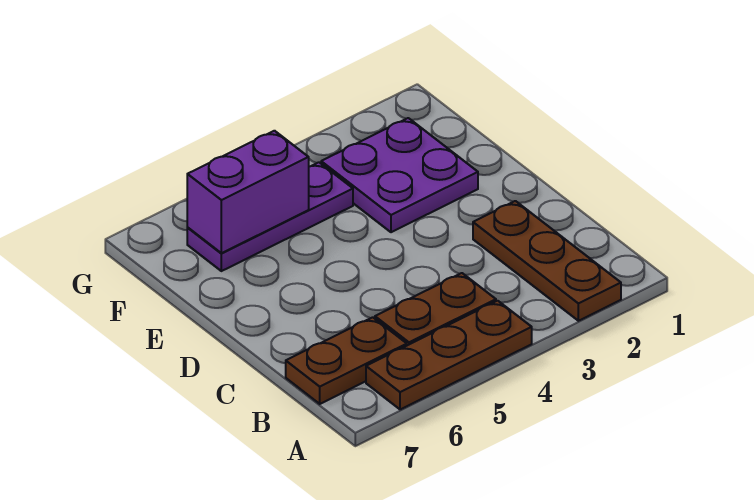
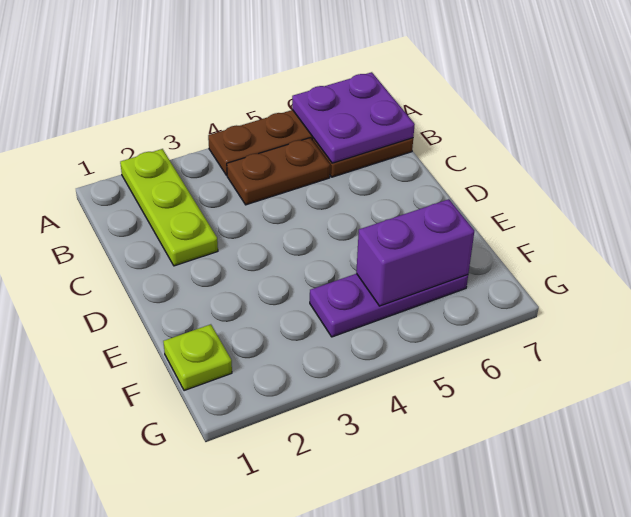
brown 1x3 plate [473,201,621,321] -> lime 1x3 plate [120,149,218,266]
purple 2x2 plate [321,118,478,232] -> purple 2x2 plate moved to [292,72,415,163]
none -> lime 1x1 plate [163,324,232,391]

